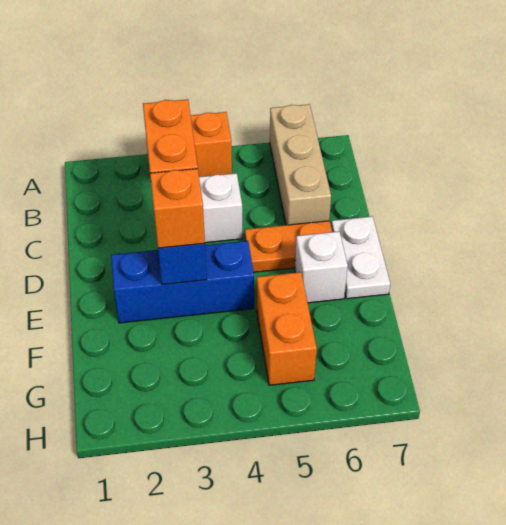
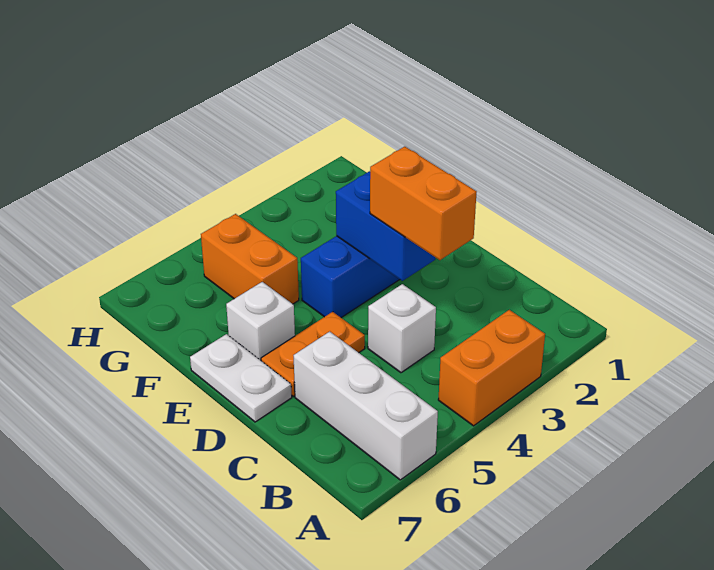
tan 1x3 brick [270,104,331,225] -> white 1x3 brick [294,332,438,480]
orange 1x1 brick [150,169,205,248] -> none

